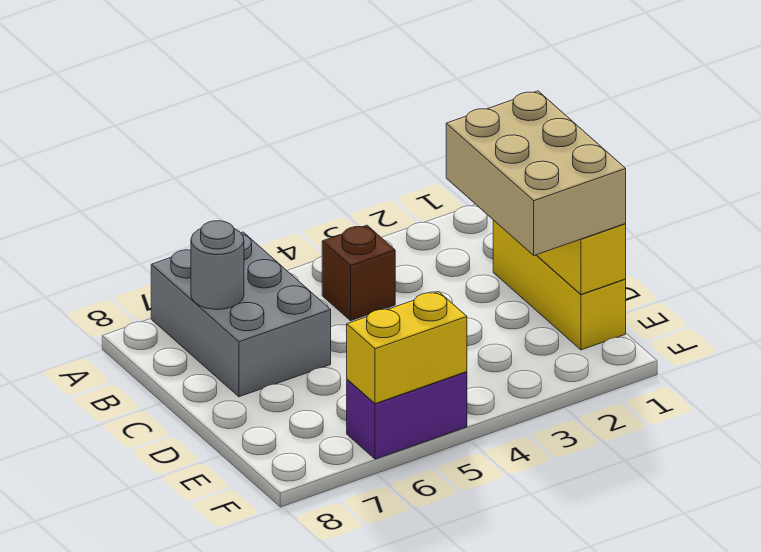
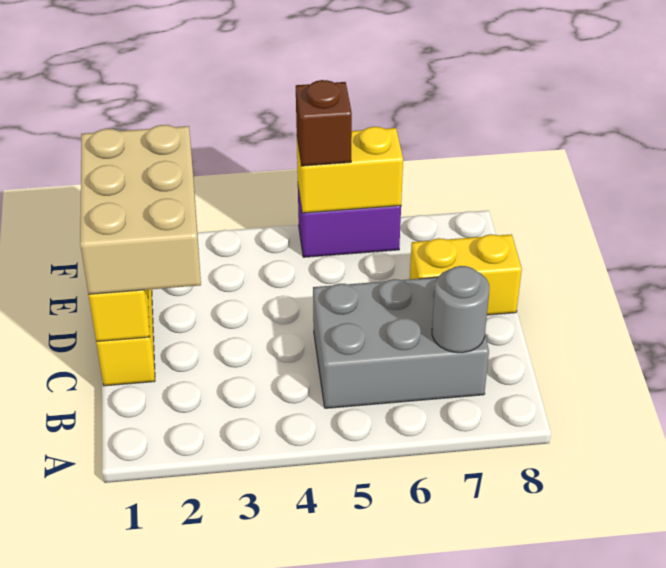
grey 2x3 brick [151,232,331,397] -> grey 2x3 brick turned to [313,277,489,408]
brown 1x1 brick [322,225,395,321] -> brown 1x1 brick moved to [296,80,352,166]
none -> yellow 1x2 brick [410,234,522,315]

